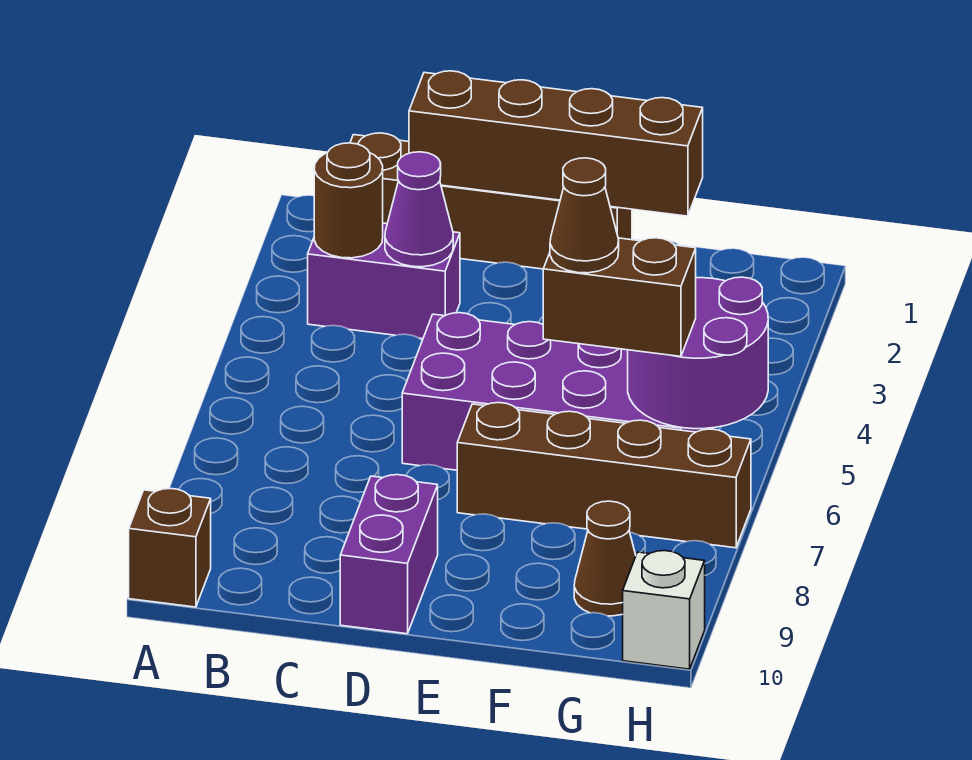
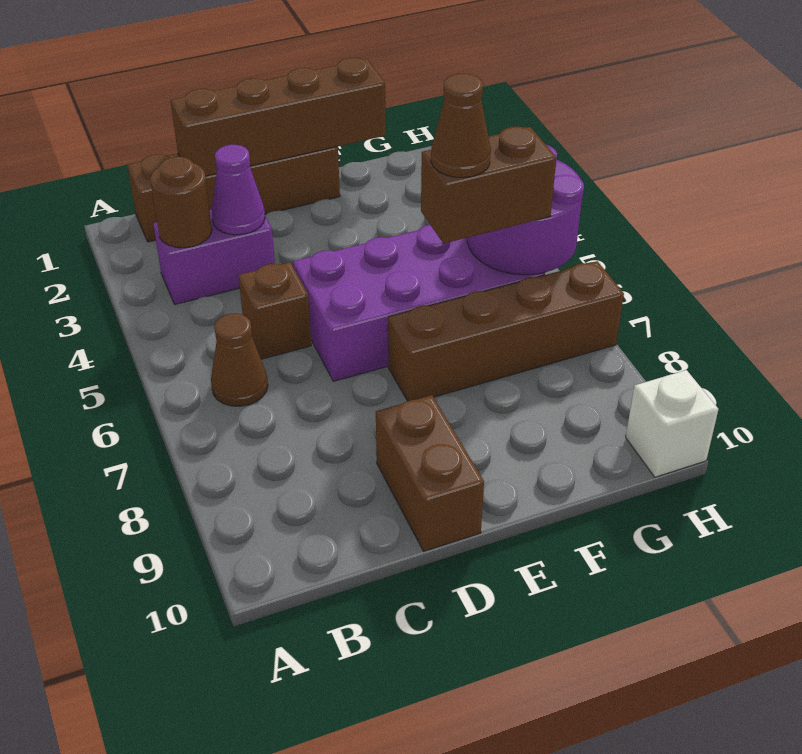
brown 1x1 brick [129,489,211,607] -> brown 1x1 brick moved to [238,262,311,359]
purple 1x2 brick [340,475,438,634] -> brown 1x2 brick [376,395,484,551]
brown 1x1 cone [574,501,636,616] -> brown 1x1 cone moved to [211,314,268,406]

